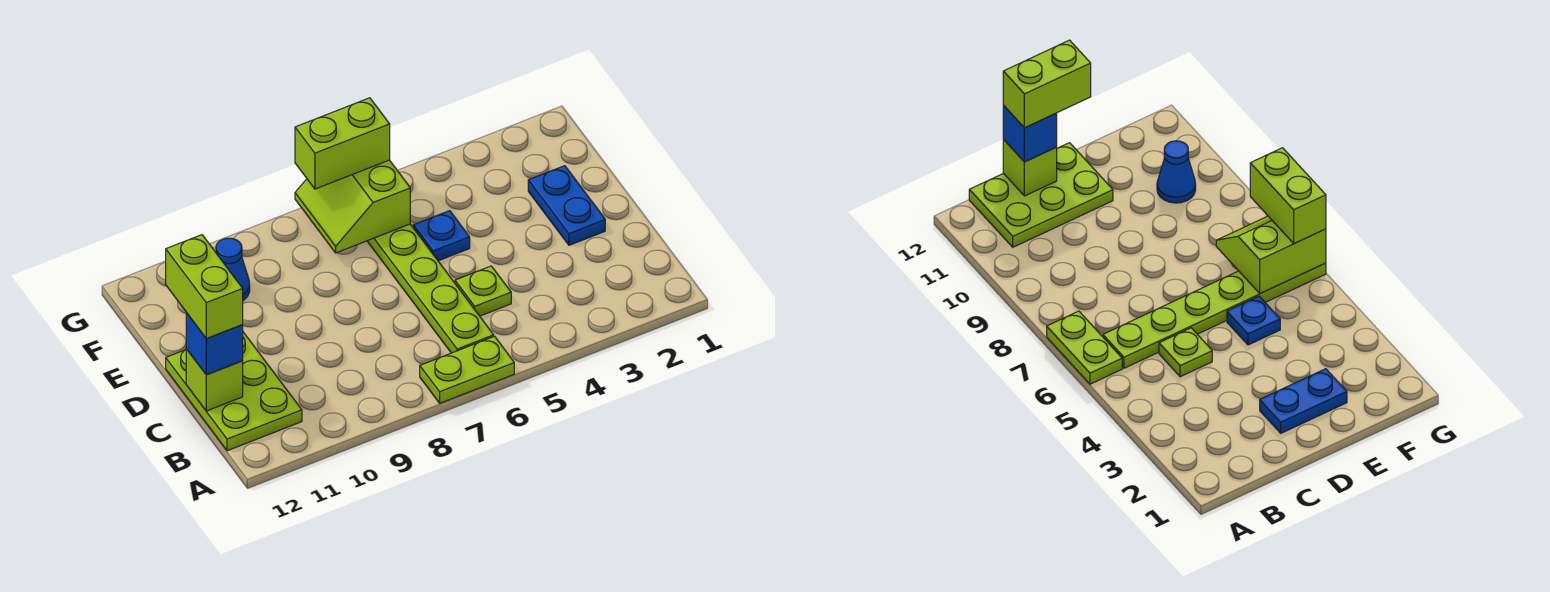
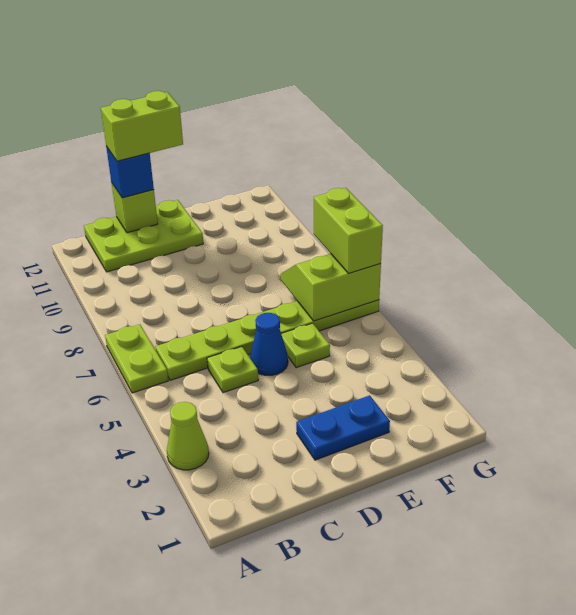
none -> lime 1x1 cone [167,402,209,470]
blue 1x1 plate [413,211,470,261] -> lime 1x1 plate [281,323,330,368]
blue 1x1 cone [216,238,250,301] -> blue 1x1 cone moved to [250,313,288,375]

